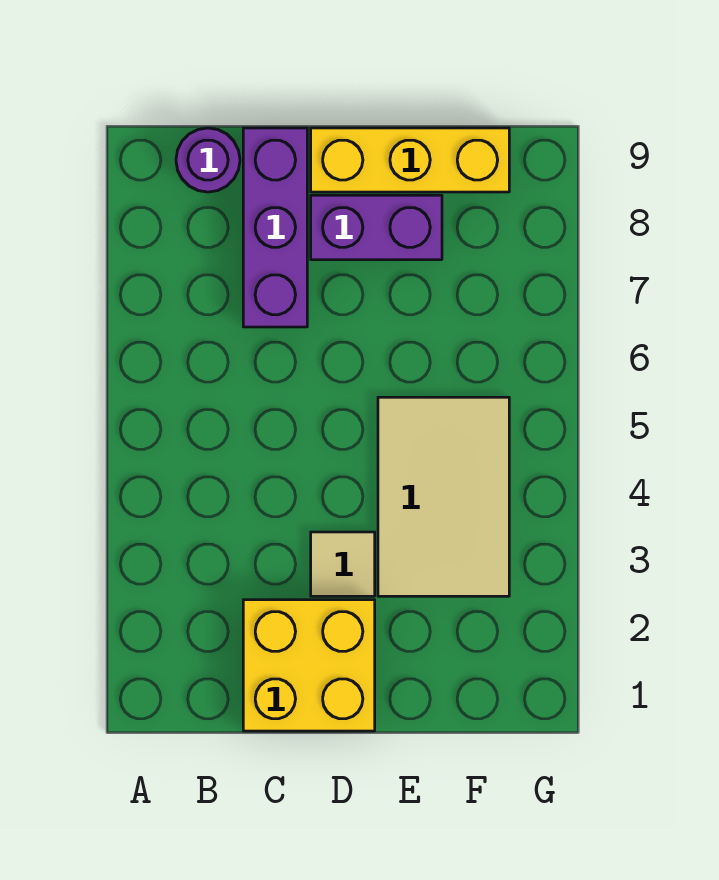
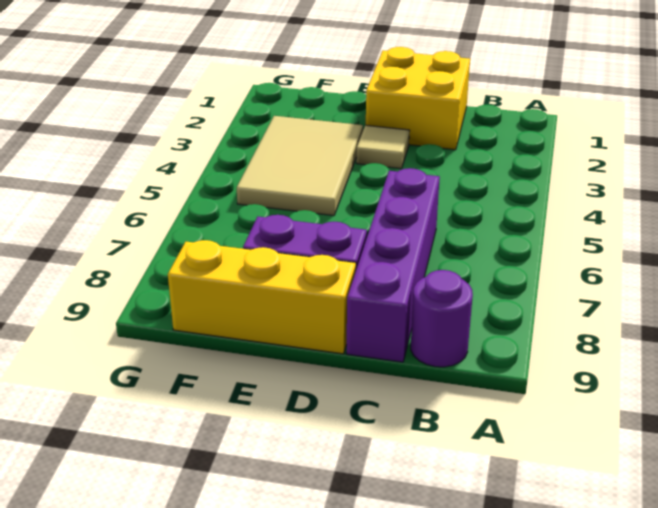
purple 1x3 brick [243,128,307,327] -> purple 1x4 brick [346,168,440,362]

